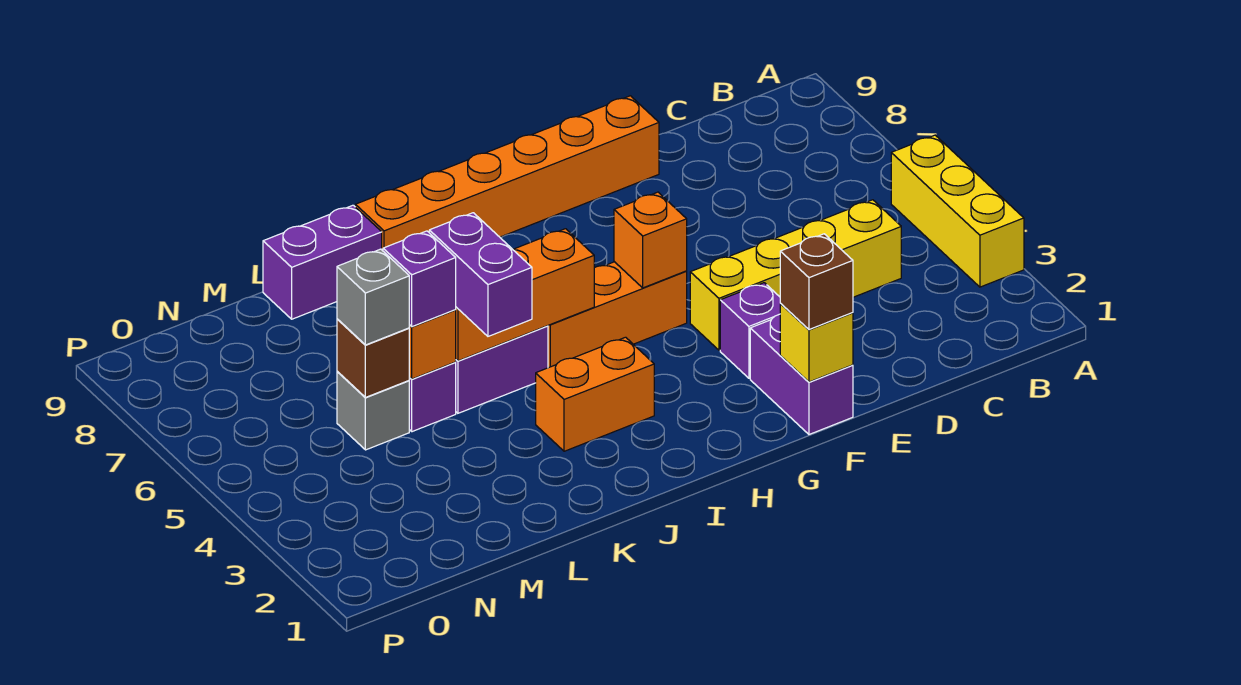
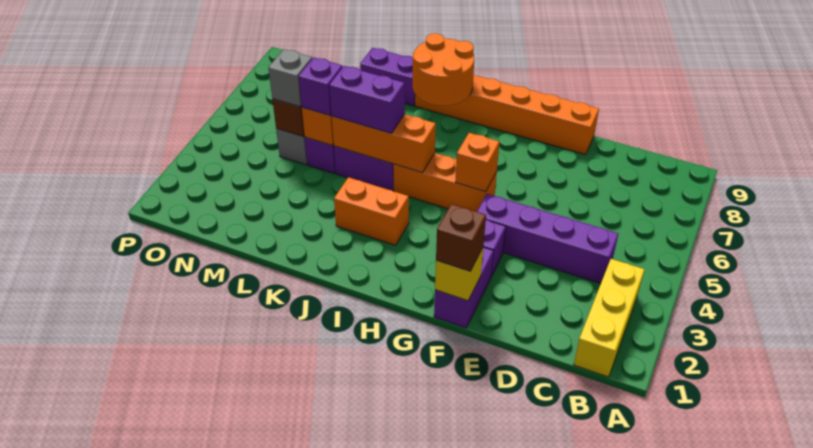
yellow 1x3 brick [891,135,1024,287] -> yellow 1x3 brick moved to [574,259,645,377]
yellow 1x4 brick [690,200,901,350] -> purple 1x4 brick [477,194,618,284]
none -> orange 2x2 round brick [413,33,474,106]
purple 1x2 brick [429,213,532,336] -> purple 1x2 brick turned to [329,66,405,133]

